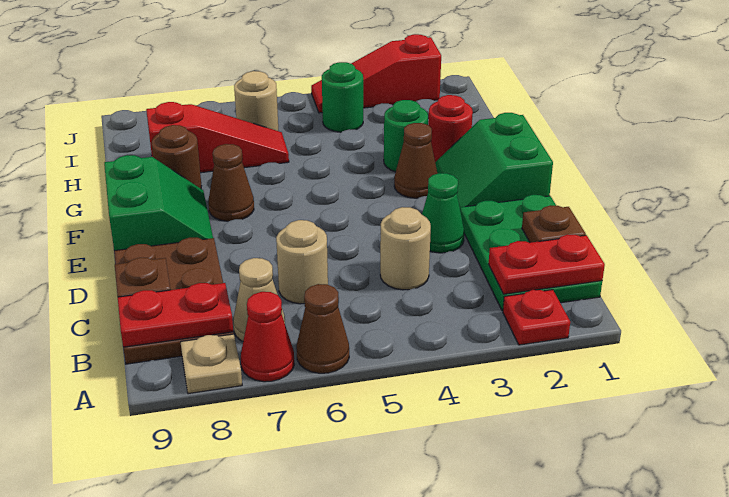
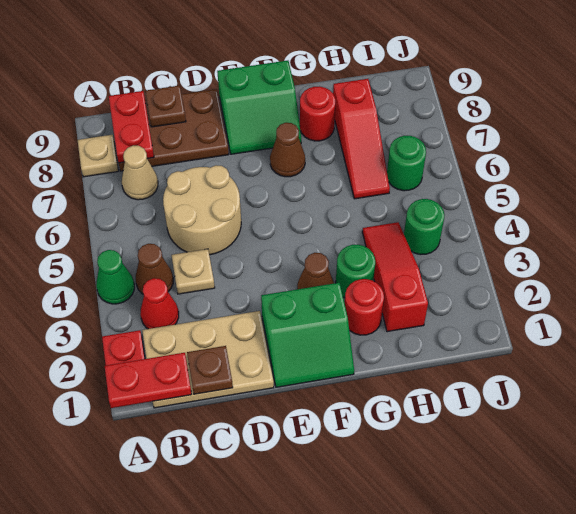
brown 1x1 cone [296,284,349,373] -> brown 1x1 cone moved to [136,244,173,294]
red 1x1 cone [241,292,294,382] -> red 1x1 cone moved to [140,278,179,329]
green 2x3 plate [460,195,602,311] -> tan 2x3 plate [142,311,274,408]
red 1x2 plate [488,234,605,294] -> red 1x2 plate turned to [105,353,192,408]
tan 1x1 round brick [380,207,431,290] -> tan 1x1 plate [172,249,215,294]
tan 1x1 round brick [276,220,328,304] -> tan 2x2 round brick [163,165,241,255]
green 1x1 cone [422,173,464,253] -> green 1x1 cone moved to [96,250,134,304]
green 2x2 slope [435,113,553,207] -> green 2x2 slope turned to [261,283,354,387]
brown 1x1 round brick [152,125,201,188] -> red 1x1 round brick [300,87,336,141]
tan 1x1 round brick [234,71,278,131] -> green 1x1 round brick [387,136,426,191]
red 1x3 slope [311,34,441,113] -> red 1x3 slope moved to [362,222,428,332]

